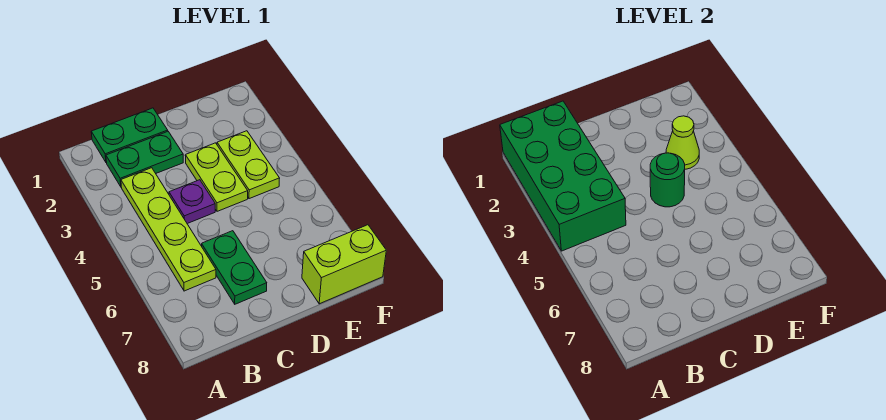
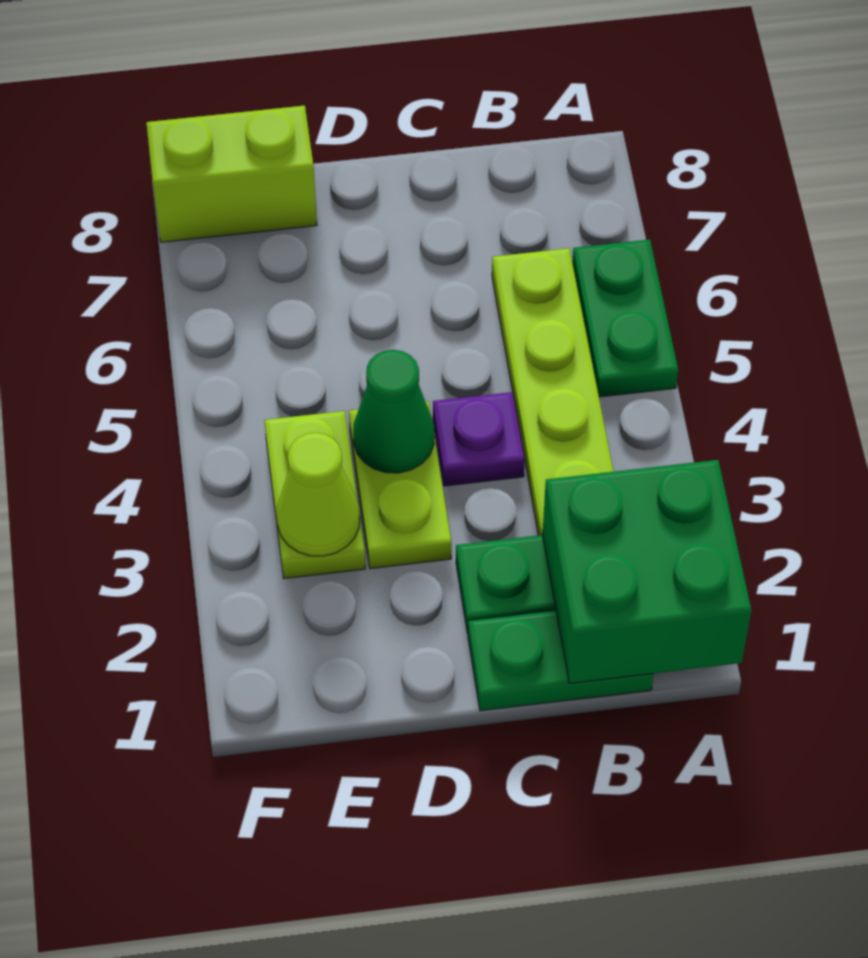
green 2x4 brick [500,101,626,251] -> green 2x2 brick [542,460,752,683]
green 1x2 plate [202,231,267,304] -> green 1x2 plate moved to [572,240,678,397]
green 1x1 round brick [650,153,685,207] -> green 1x1 cone [353,350,434,473]

